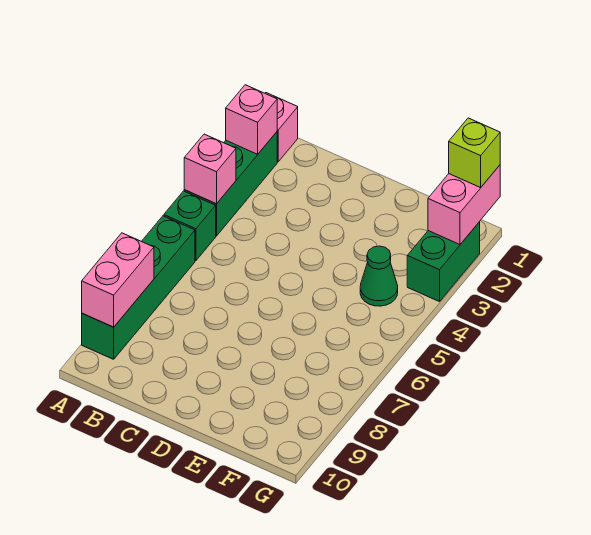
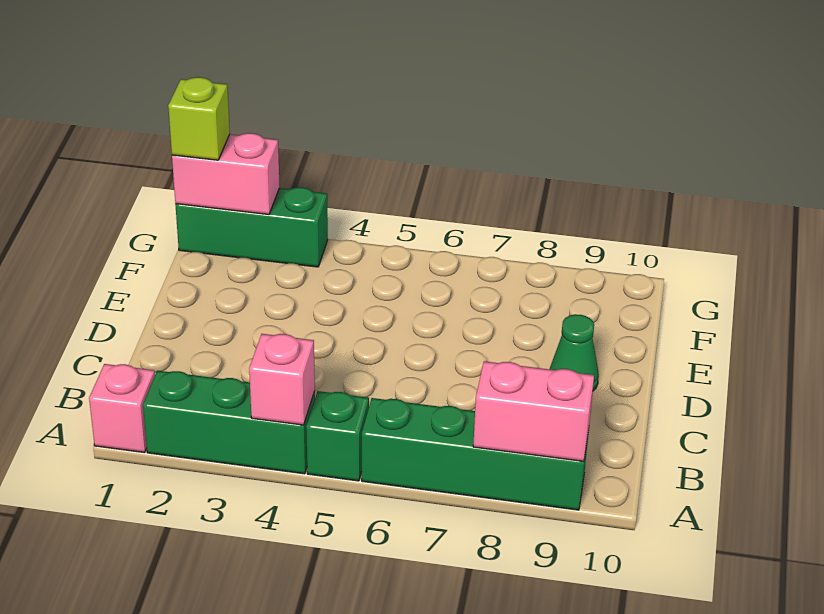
pink 1x1 brick [226,85,277,154] -> none
green 1x1 cone [360,246,398,306] -> green 1x1 cone moved to [550,314,599,391]
green 1x2 brick [407,222,480,302] -> green 1x3 brick [175,187,328,267]

